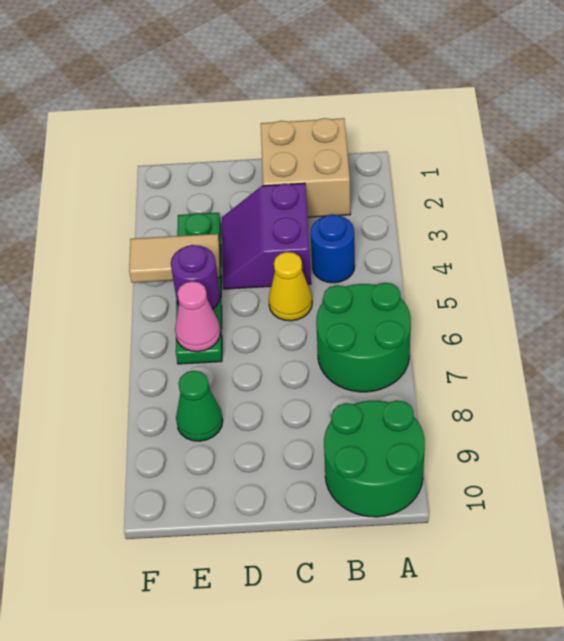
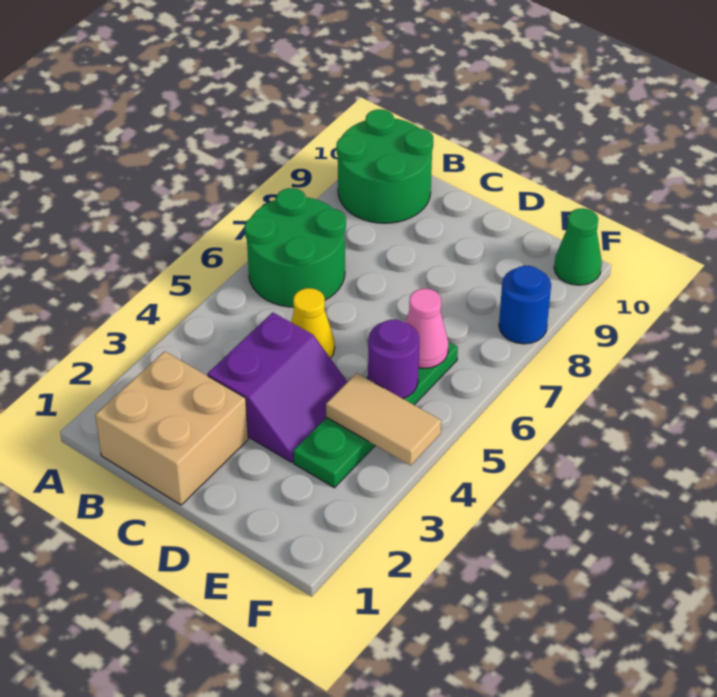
blue 1x1 round brick [311,214,355,283] -> blue 1x1 round brick moved to [499,266,551,344]
green 1x1 cone [176,371,223,441] -> green 1x1 cone moved to [554,208,602,285]

